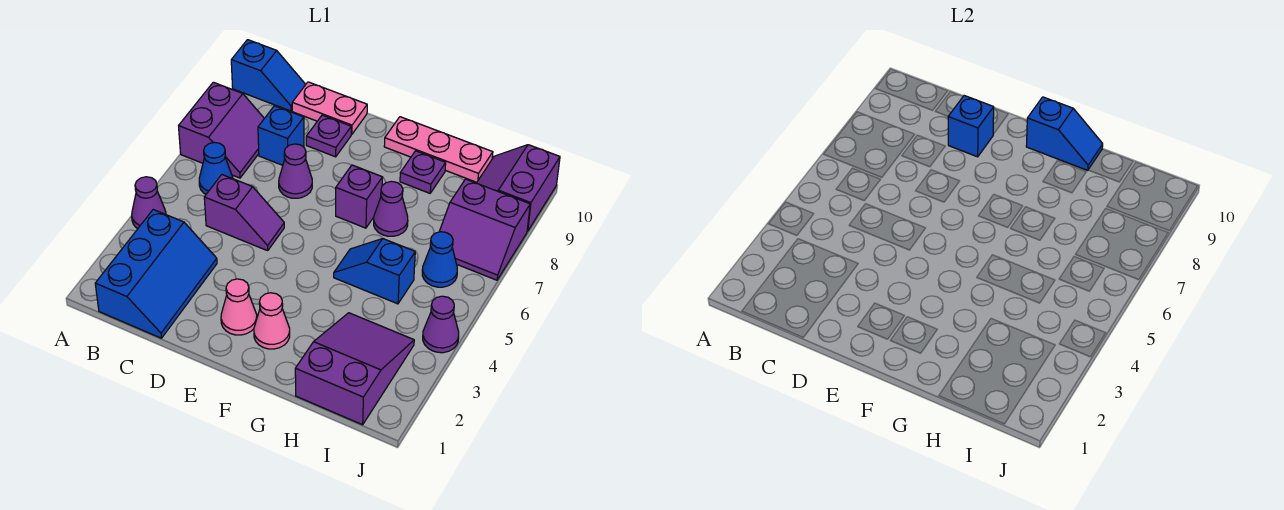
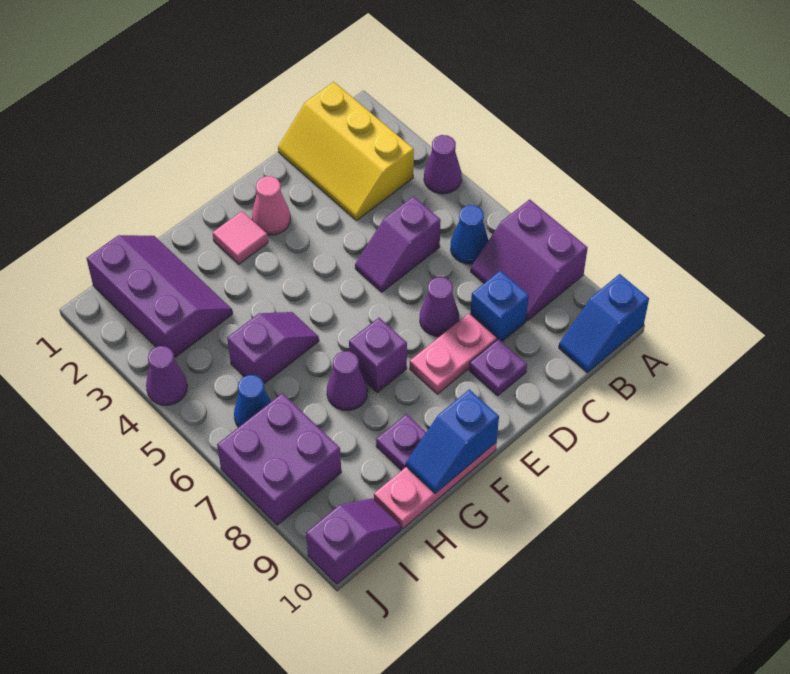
blue 2x3 slope [95,210,217,338] -> yellow 2x3 slope [278,82,414,221]
pink 1x2 plate [292,82,367,134] -> pink 1x2 plate moved to [410,313,497,394]
blue 1x1 brick [948,96,994,157] -> none
pink 1x1 cone [254,293,290,349] -> pink 1x1 tile [213,211,268,264]
blue 1x2 slope [334,239,415,304] -> purple 1x2 slope [227,312,319,384]
purple 2x3 slope [295,313,414,425] -> purple 2x3 slope turned to [87,235,233,358]
purple 2x2 slope [439,179,530,280] -> purple 2x2 brick [217,393,341,525]
purple 2x2 slope [477,145,560,231] -> purple 1x2 slope [306,498,401,584]

